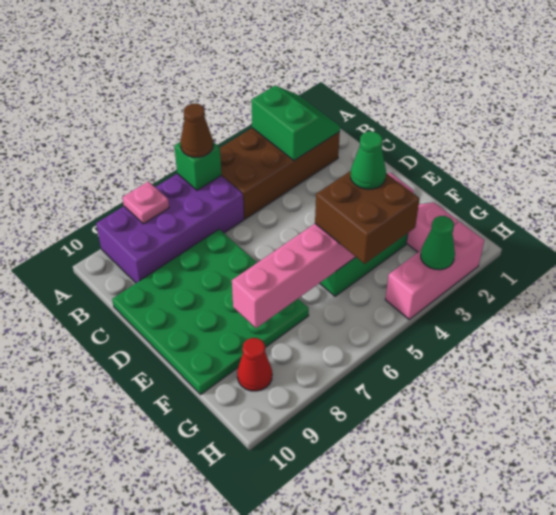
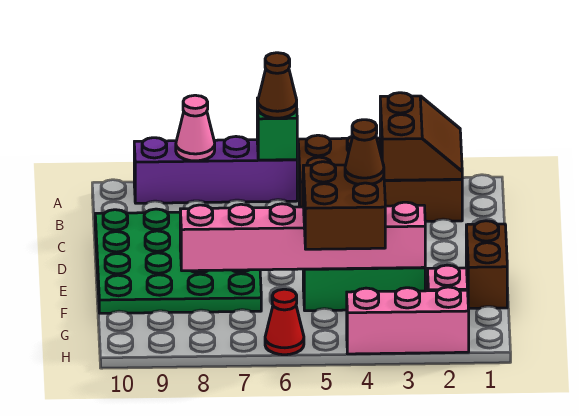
green 2x2 slope [251,86,340,161] -> brown 2x2 slope [380,93,462,180]
purple 2x4 brick [96,174,244,283] -> purple 1x4 brick [134,137,297,203]
pink 1x1 plate [122,181,169,224] -> pink 1x1 cone [176,95,215,161]
none -> brown 1x2 brick [466,221,507,308]
green 1x1 cone [351,131,386,189] -> brown 1x1 cone [345,120,384,184]
red 1x1 cone [237,338,272,391] -> red 1x1 cone moved to [265,289,304,355]
green 1x1 cone [421,216,455,270] -> none

